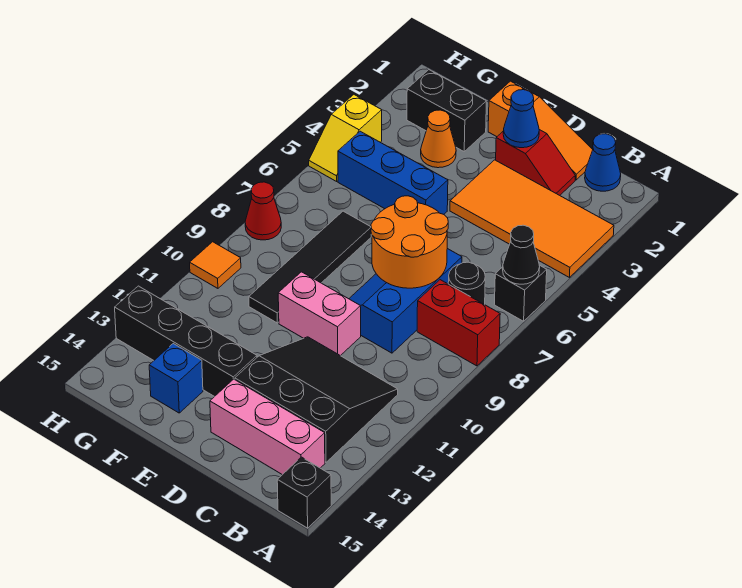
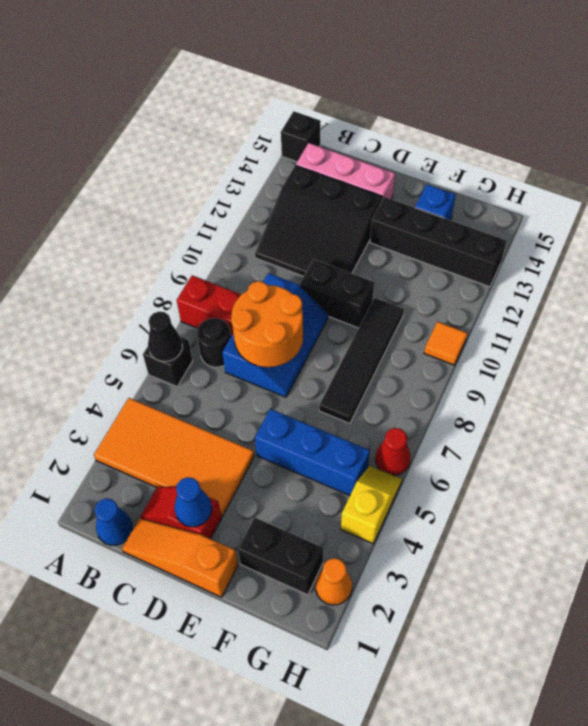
pink 1x2 brick [278,272,361,356] -> black 1x2 brick [300,259,374,328]
orange 1x1 cone [421,110,456,168] -> orange 1x1 cone moved to [316,558,352,605]
red 1x1 cone [245,182,281,240] -> red 1x1 cone moved to [376,428,410,475]

